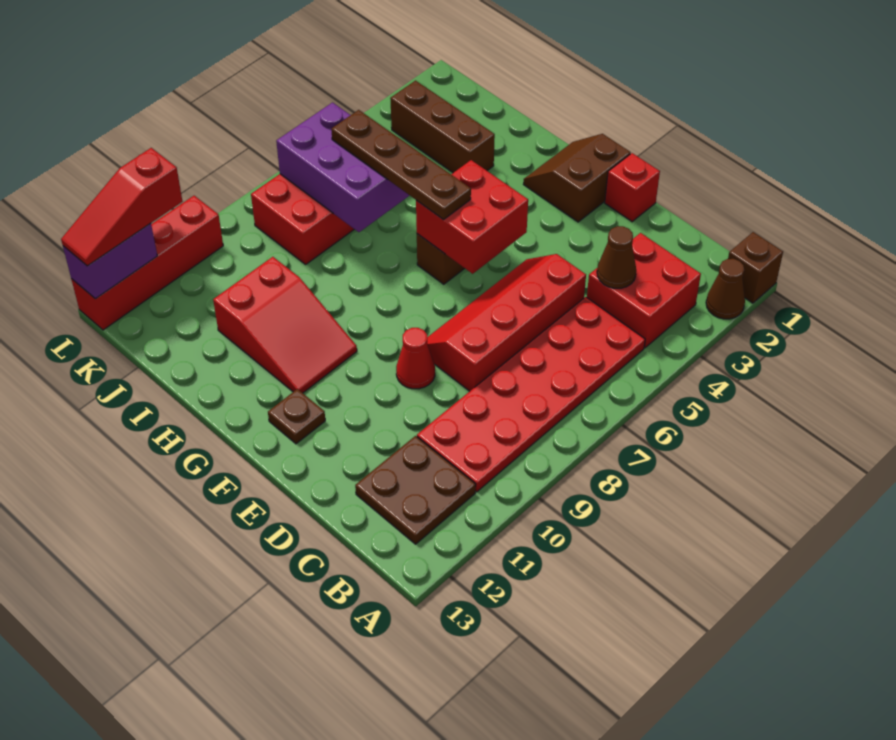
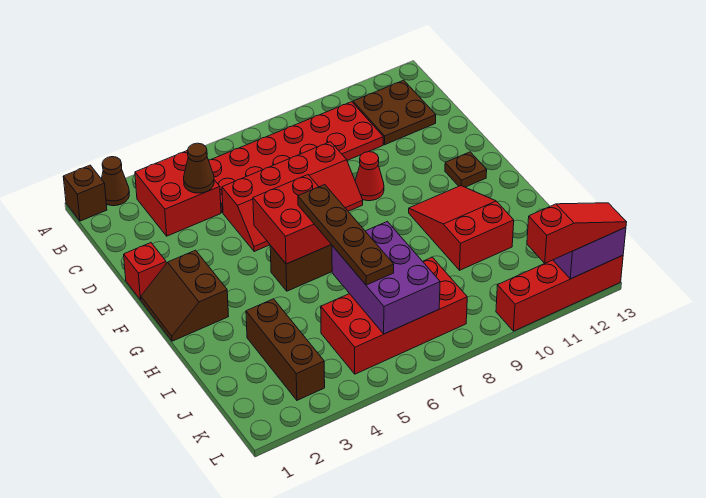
brown 2x2 slope [523,134,631,222] -> brown 2x2 slope turned to [141,250,229,341]

